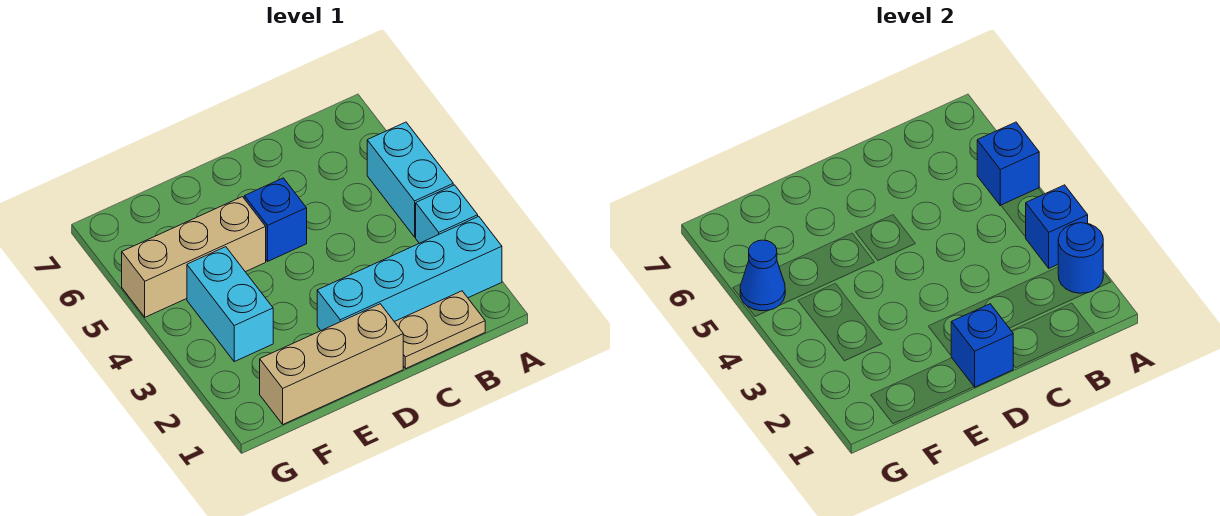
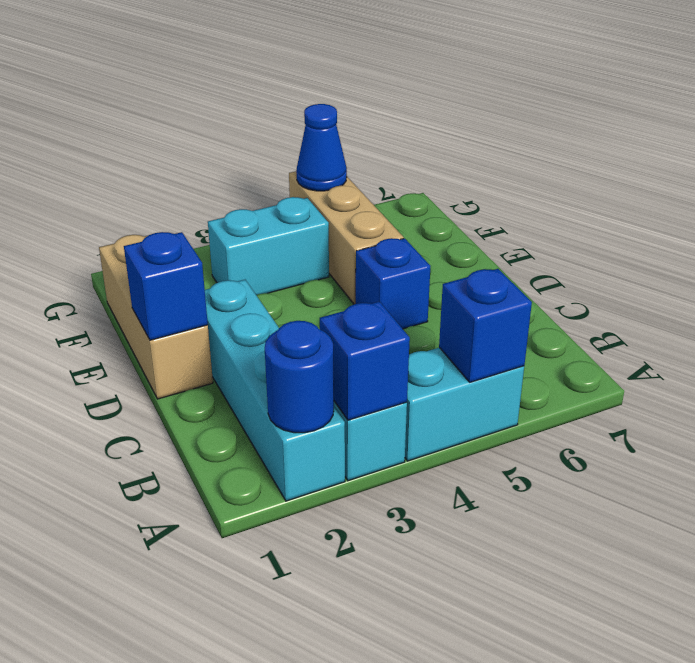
tan 1x2 plate [395,291,485,369] -> none

